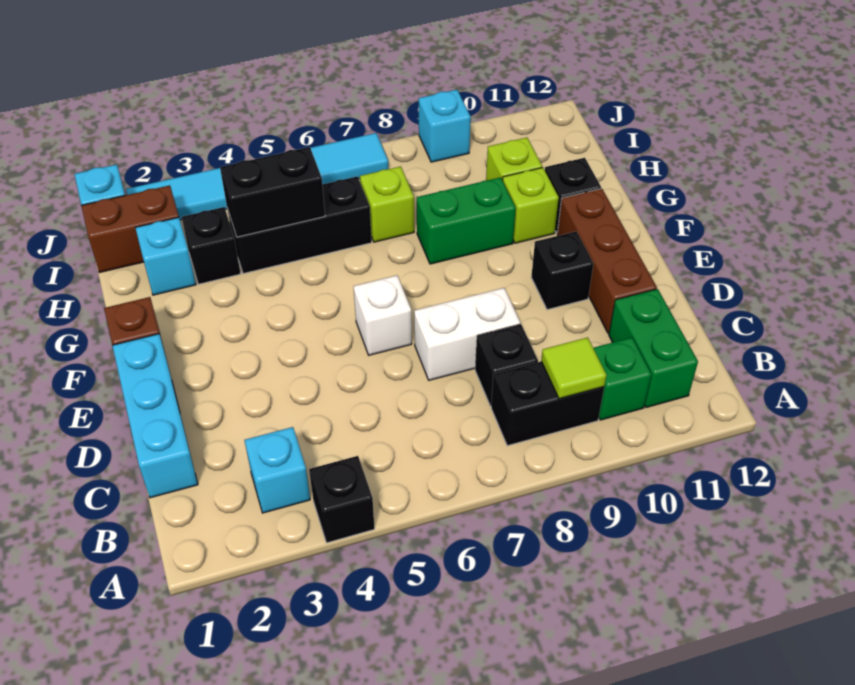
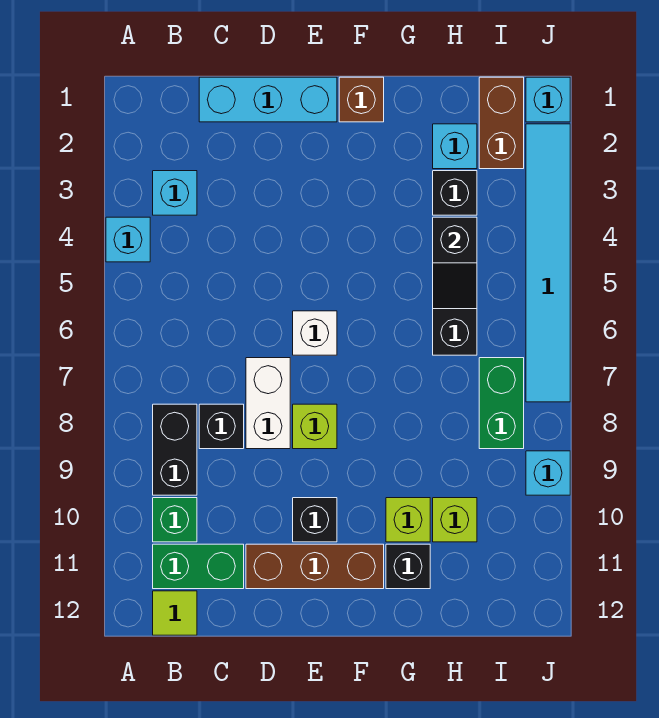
black 1x1 brick [309,456,375,543] -> cyan 1x1 brick [106,217,150,262]
lime 1x1 tile [541,338,606,399] -> lime 1x1 tile moved to [153,591,197,635]
green 1x2 brick [417,177,516,264] -> green 1x2 brick moved to [479,358,524,449]
black 1x2 brick [220,147,325,237] -> black 1x2 slope [433,217,477,309]
lime 1x1 brick [360,166,414,242] -> lime 1x1 brick moved to [293,404,337,449]

